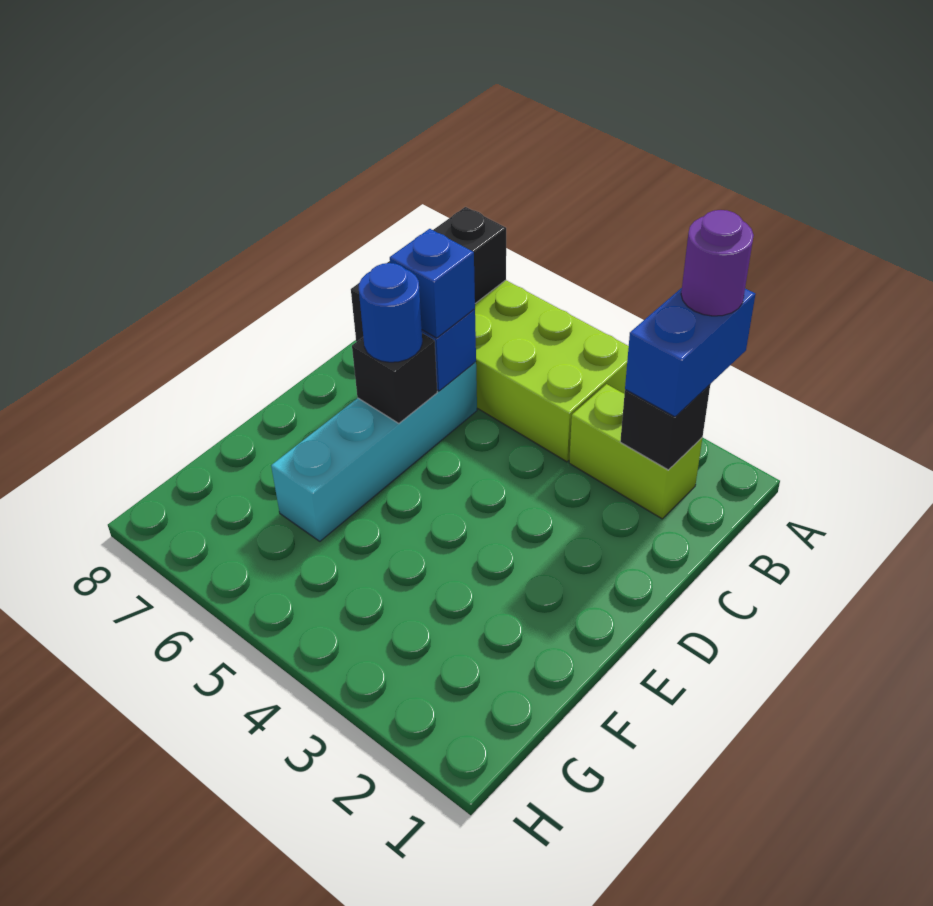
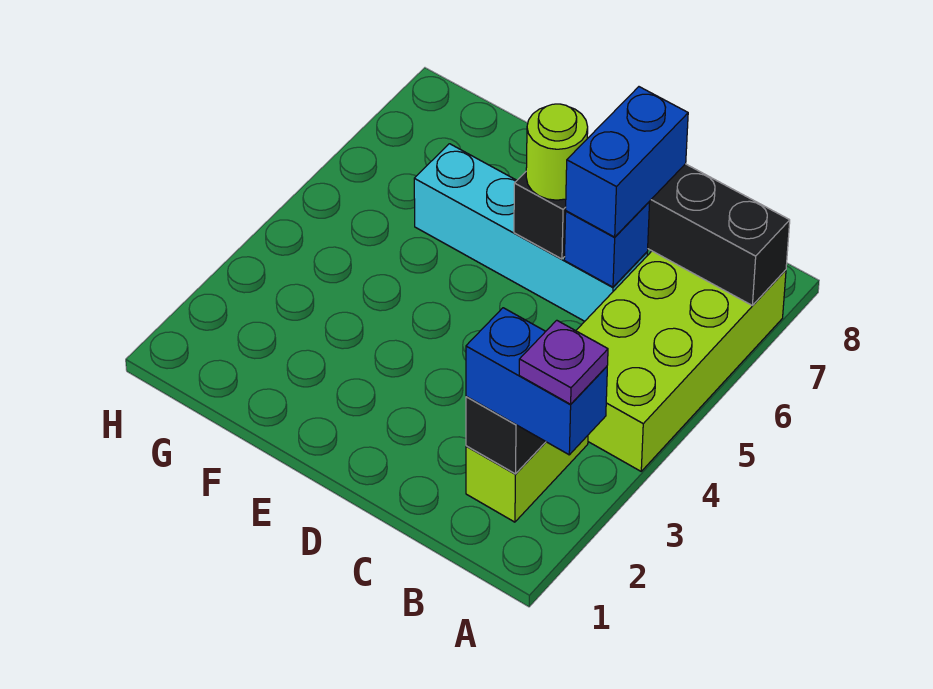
purple 1x1 round brick [681,210,754,316] -> purple 1x1 plate [519,320,608,404]
blue 1x1 brick [390,229,475,338] -> blue 1x2 brick [566,87,688,237]
blue 1x1 round brick [359,263,422,362] -> lime 1x1 round brick [526,104,588,200]

